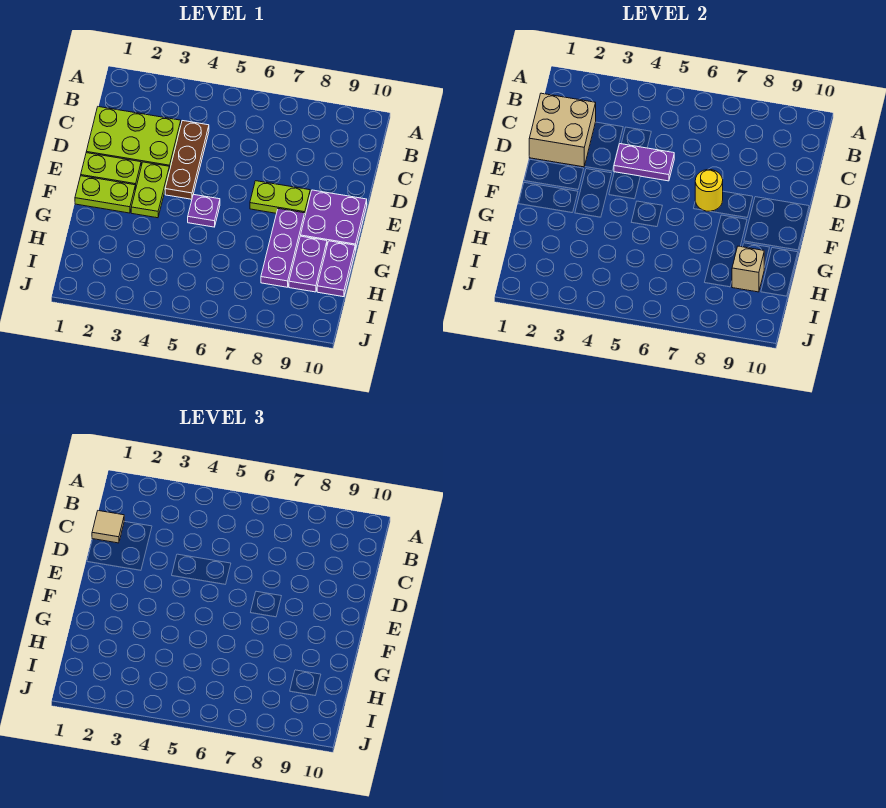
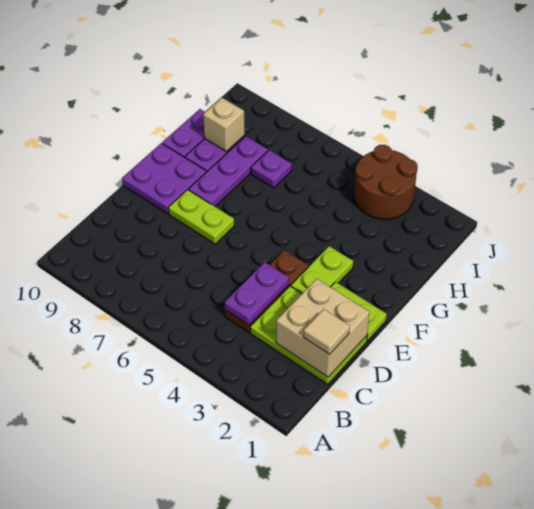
purple 1x2 plate [614,144,674,181] -> purple 1x2 plate turned to [224,262,289,325]
yellow 1x1 round brick [695,170,723,211] -> none
lime 1x2 plate [75,176,135,213] -> none
purple 1x1 plate [188,194,220,227] -> purple 1x1 plate moved to [251,150,292,188]
none -> brown 2x2 round brick [354,145,418,219]

